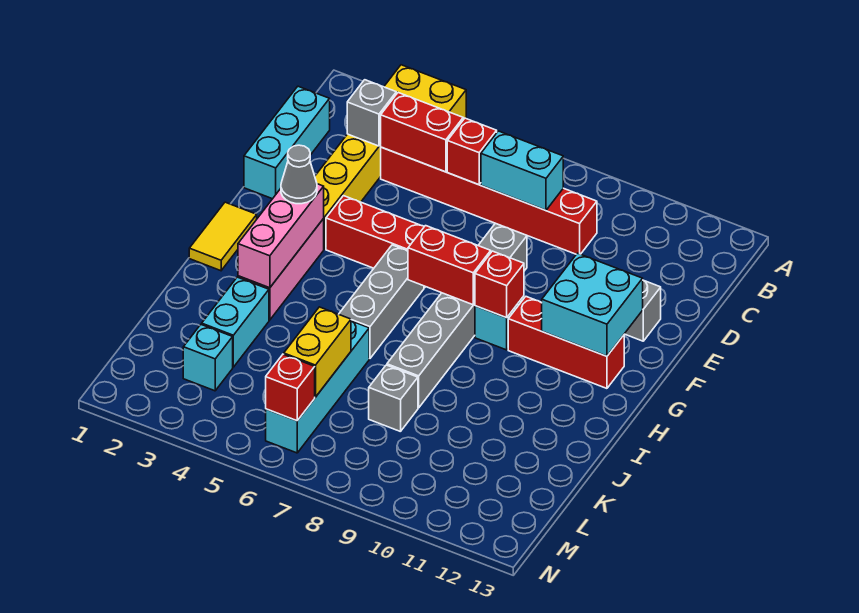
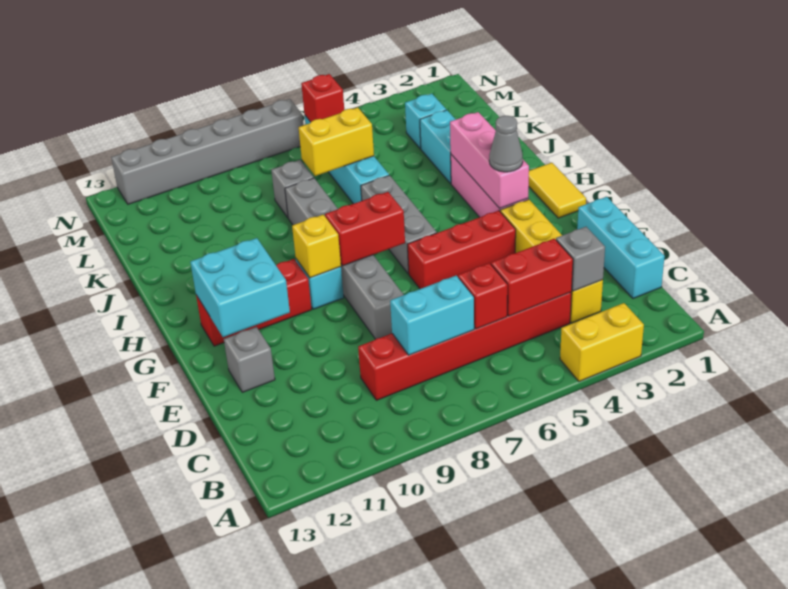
red 1x1 brick [475,251,524,318] -> yellow 1x1 brick [292,215,341,278]
yellow 1x2 brick [284,307,351,397] -> yellow 1x2 brick turned to [299,107,374,176]
none -> grey 1x6 brick [111,99,303,204]

